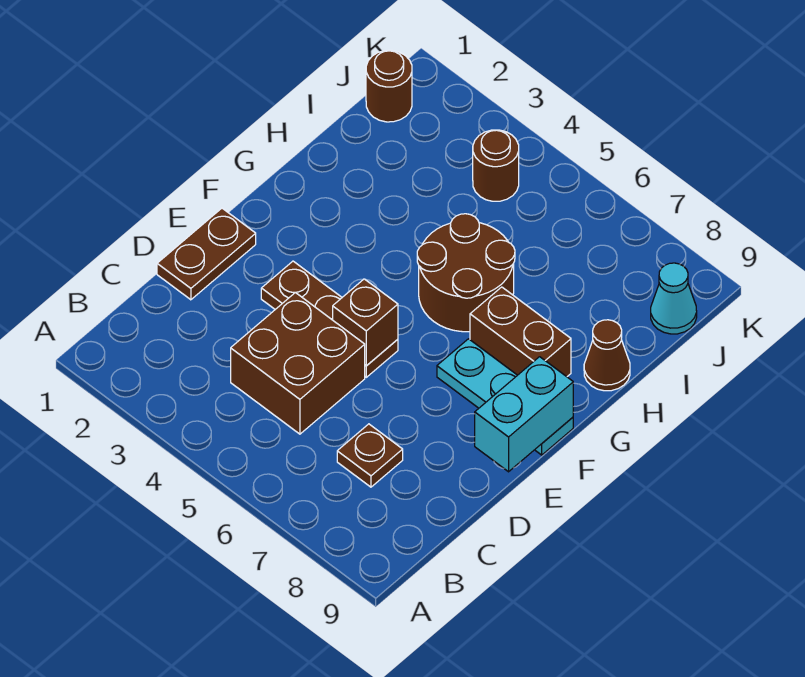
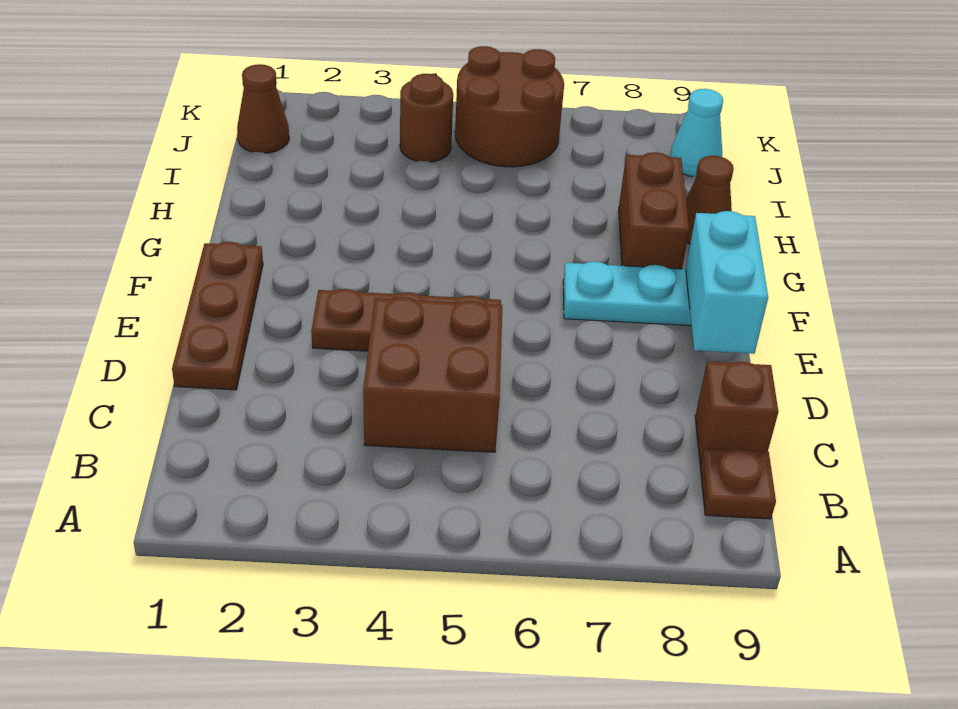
brown 1x1 plate [337,424,403,487] -> brown 1x1 plate moved to [700,448,776,519]
brown 1x2 plate [157,208,256,300] -> brown 1x3 plate [172,242,263,390]
brown 1x1 brick [333,279,398,366] -> brown 1x1 brick moved to [695,362,779,463]
brown 2x2 round brick [417,214,515,332] -> brown 2x2 round brick moved to [455,46,564,167]
brown 1x2 brick [470,287,571,377] -> brown 1x2 brick turned to [619,152,689,269]
brown 1x1 round brick [366,50,412,122] -> brown 1x1 cone [237,64,289,153]

